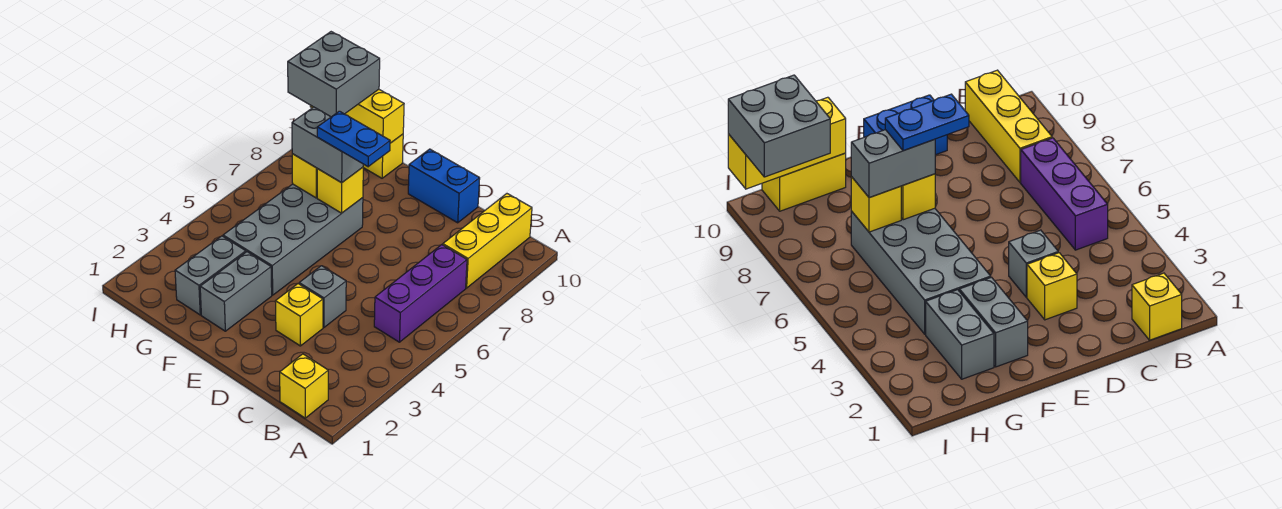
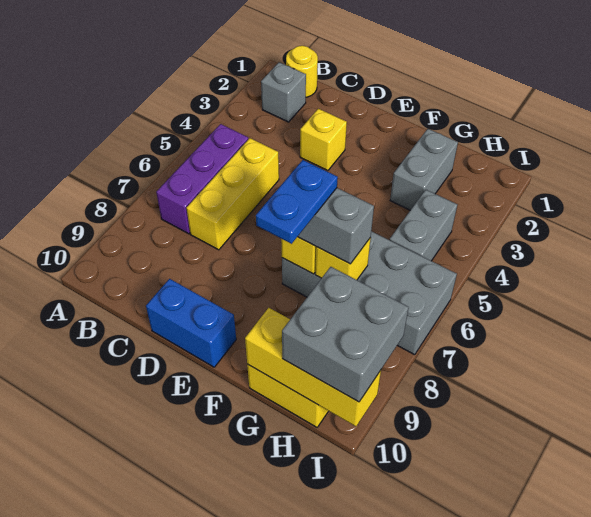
yellow 1x1 brick [280,354,328,418] -> yellow 1x1 round brick [286,46,318,97]
yellow 1x3 brick [443,194,532,288] -> yellow 1x3 brick moved to [187,138,279,250]
grey 1x1 brick [299,266,346,328] -> grey 1x1 brick moved to [261,62,306,122]
blue 1x2 plate [317,111,390,167] -> blue 1x2 plate turned to [256,160,338,244]
grey 1x2 brick [200,252,272,331] -> grey 1x2 brick moved to [390,190,457,261]
grey 2x4 brick [223,184,363,295] -> grey 2x4 brick turned to [282,231,457,355]

